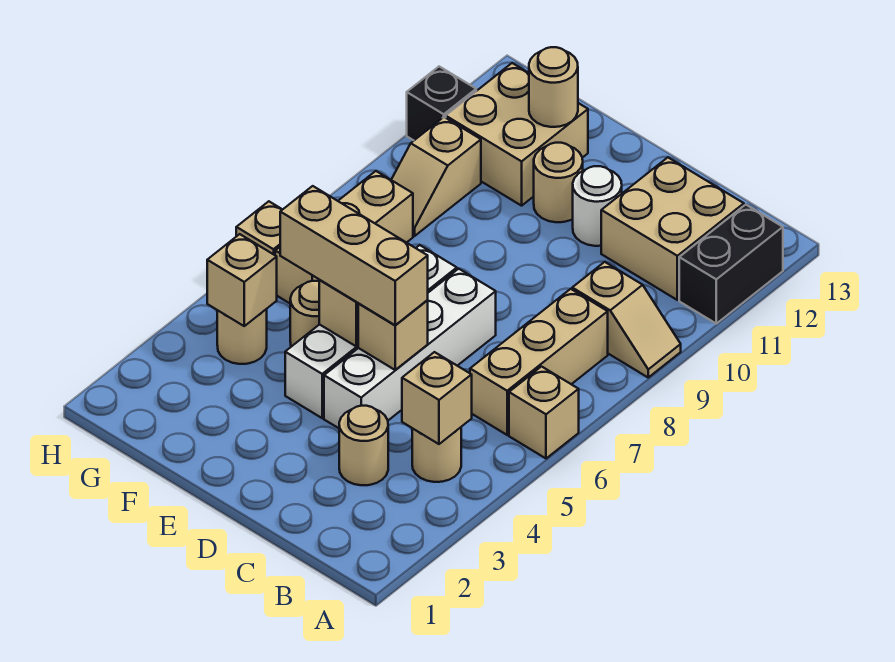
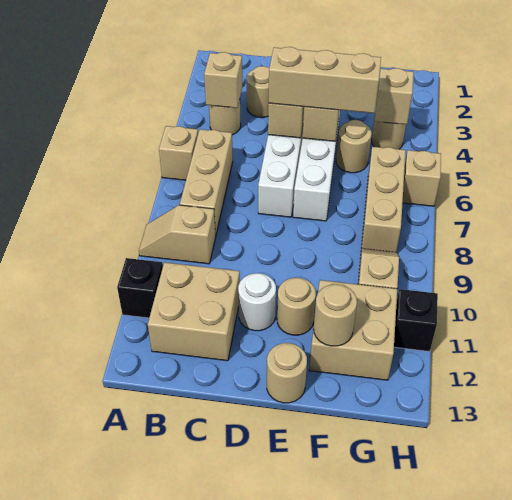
black 1x2 brick [679,205,783,324] -> black 1x1 brick [117,258,163,318]
none -> tan 1x1 round brick [267,343,307,403]

